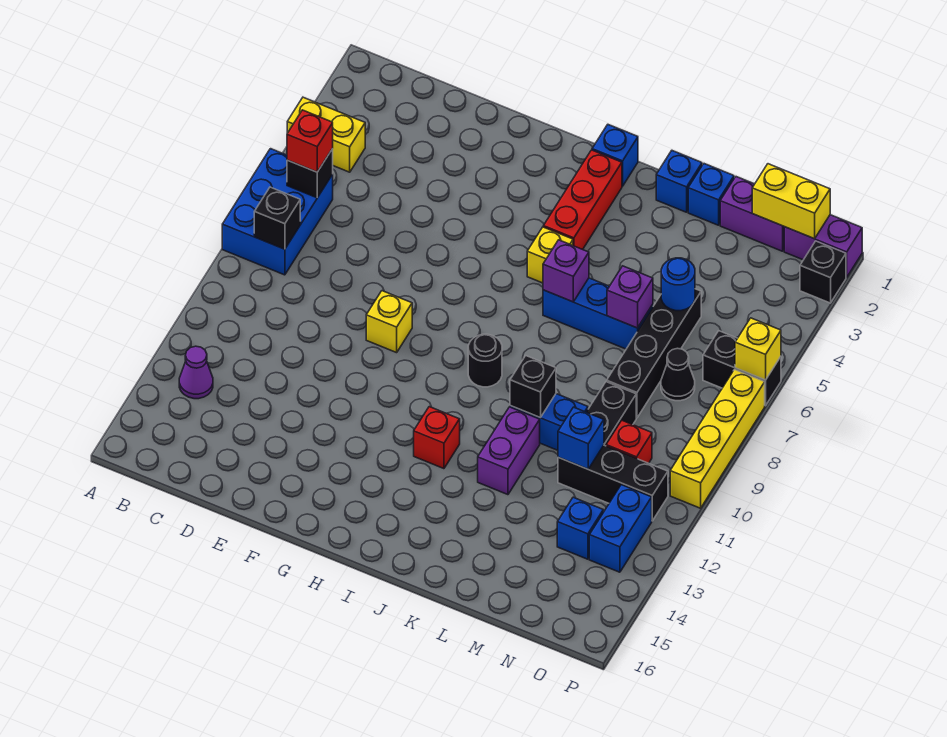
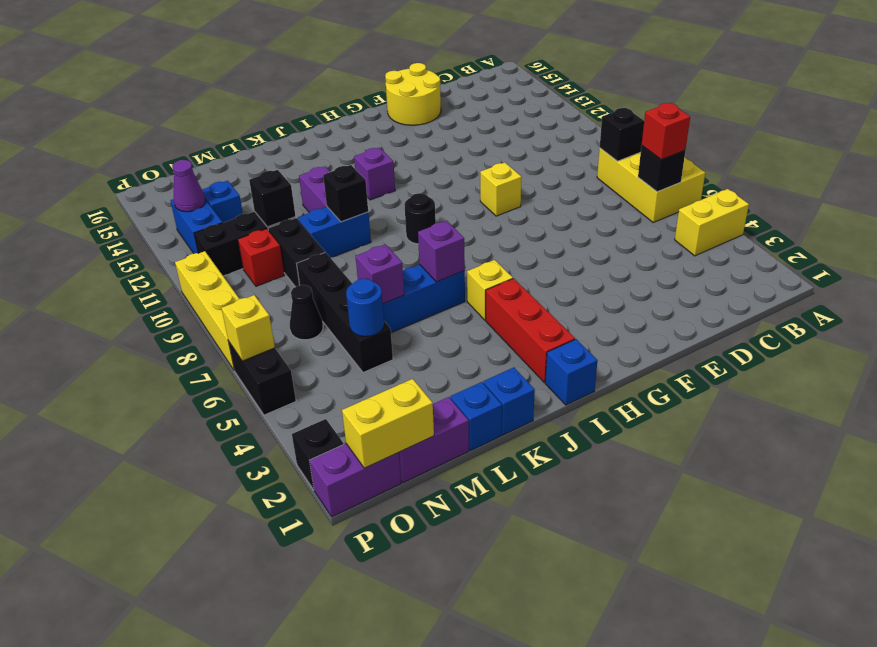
blue 2x3 brick [222,149,333,275] -> yellow 2x3 brick [597,148,705,222]
purple 1x1 cone [179,346,213,399] -> purple 1x1 cone moved to [172,160,205,212]
none -> yellow 2x2 round brick [385,63,441,125]
red 1x1 brick [414,407,460,469] -> purple 1x1 brick [354,148,395,200]
blue 1x1 brick [558,407,604,469] -> black 1x1 brick [249,170,296,227]
black 1x2 brick [703,331,781,406] -> black 1x2 brick turned to [228,341,296,415]

